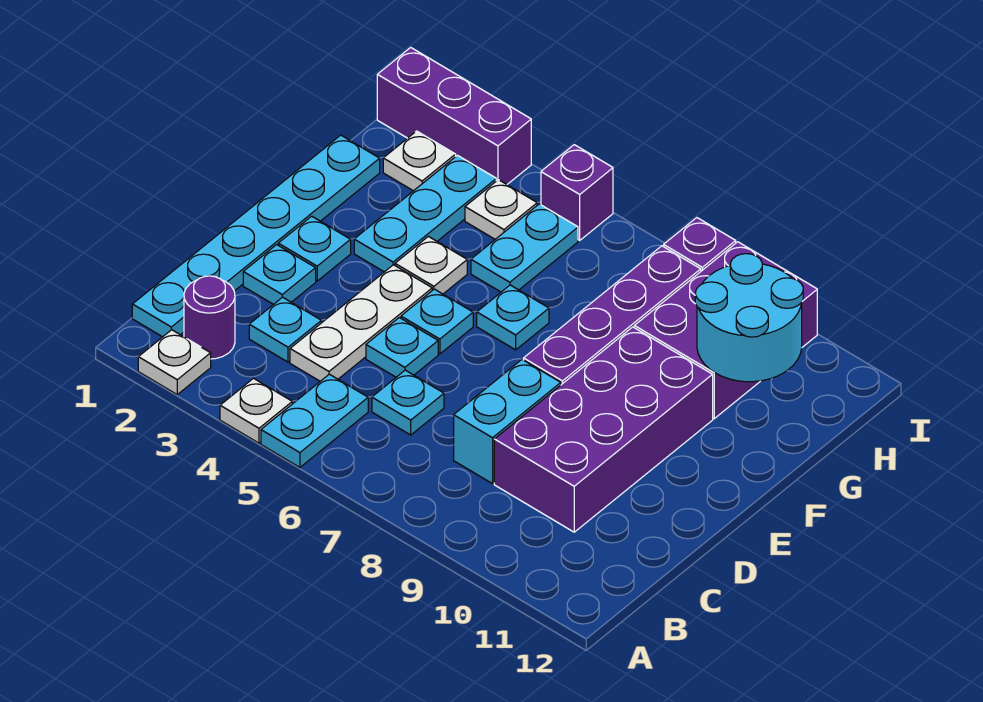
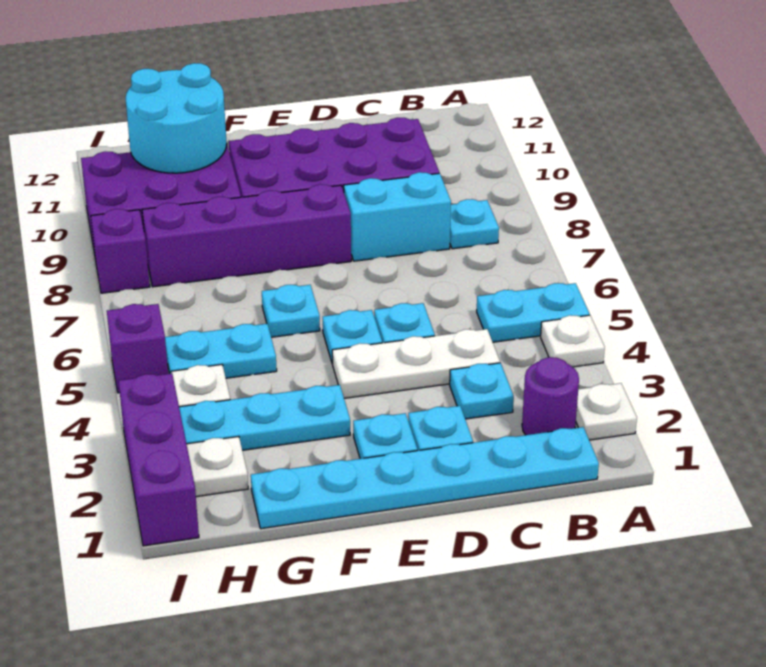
cyan 1x1 plate [372,370,444,435] -> cyan 1x1 plate moved to [450,199,499,249]
white 1x1 plate [395,236,467,294] -> none

